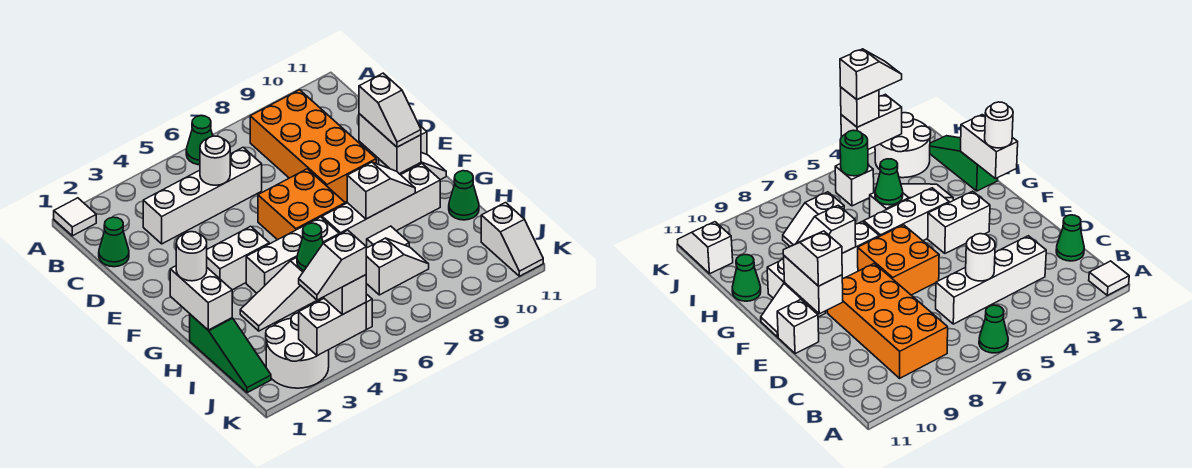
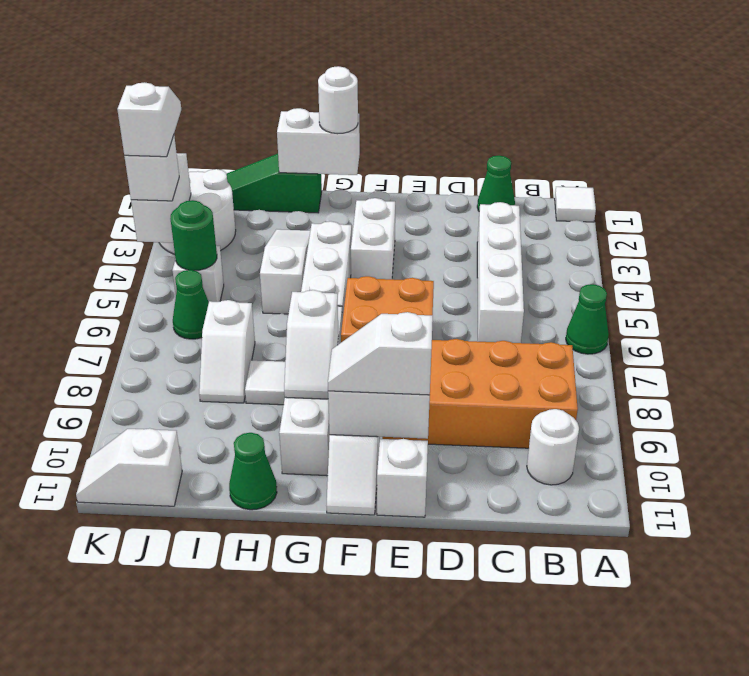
white 1x1 round brick [200,136,230,185] -> white 1x1 round brick moved to [527,409,579,485]
green 1x1 cone [297,223,323,271] -> green 1x1 cone moved to [173,270,209,339]

